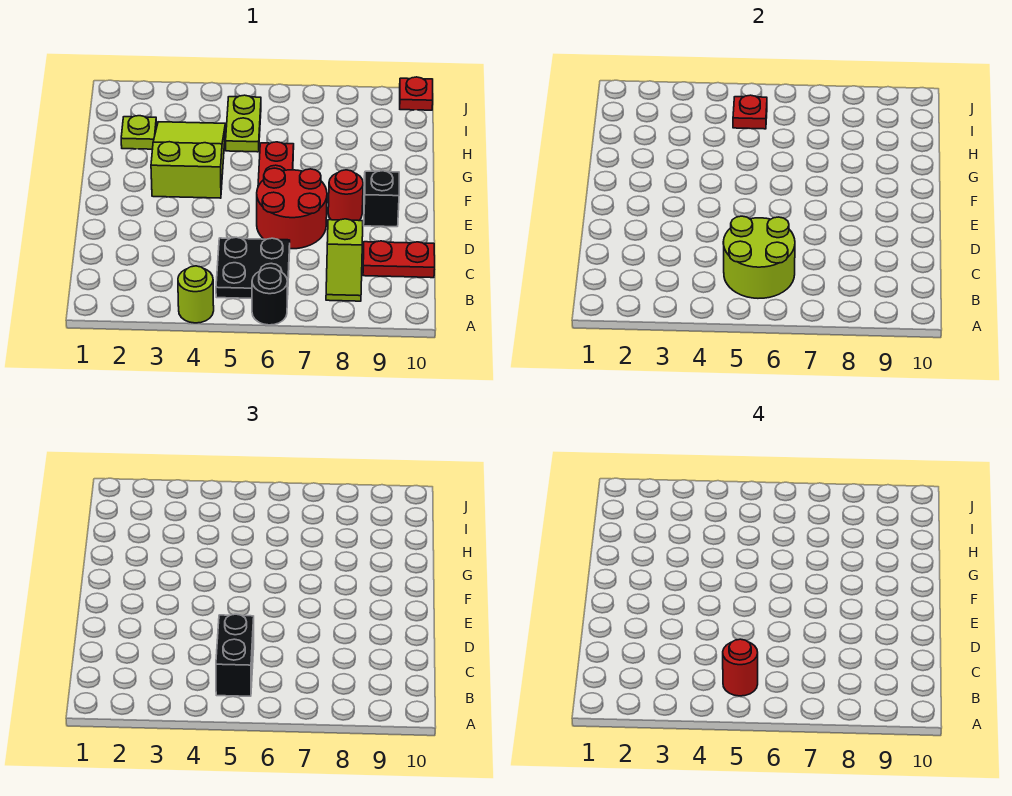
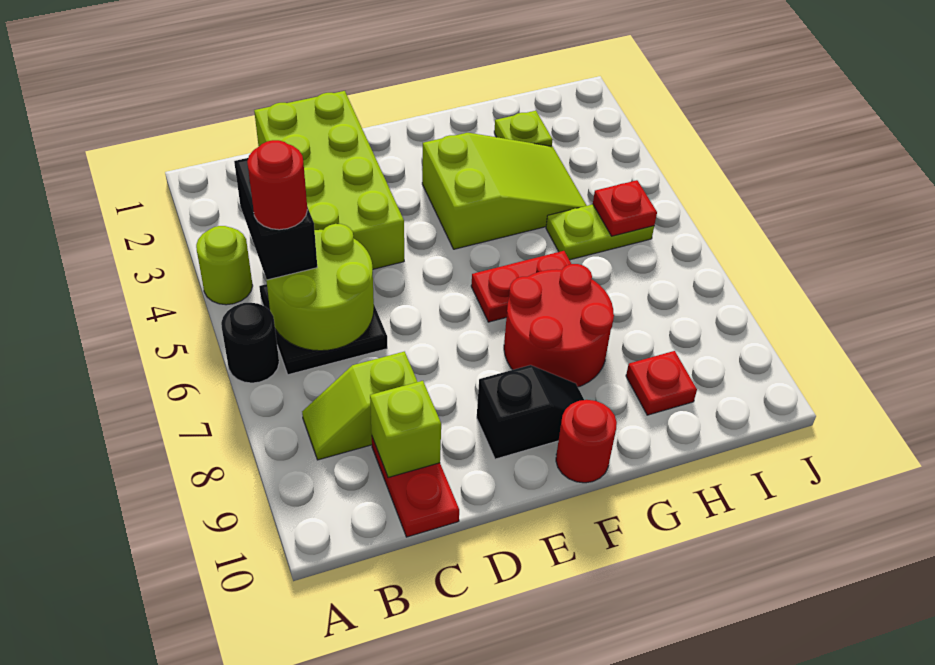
black 1x2 brick [216,614,254,696] -> black 1x2 brick turned to [234,158,317,280]
none -> lime 2x4 brick [254,91,404,269]
none -> lime 1x1 brick [370,381,441,478]
red 2x2 round brick [257,168,327,249] -> red 2x2 round brick moved to [504,264,614,387]
red 1x1 round brick [328,170,363,221] -> red 1x1 round brick moved to [556,400,617,483]
red 1x1 plate [400,77,433,110] -> red 1x1 plate moved to [626,351,697,415]

